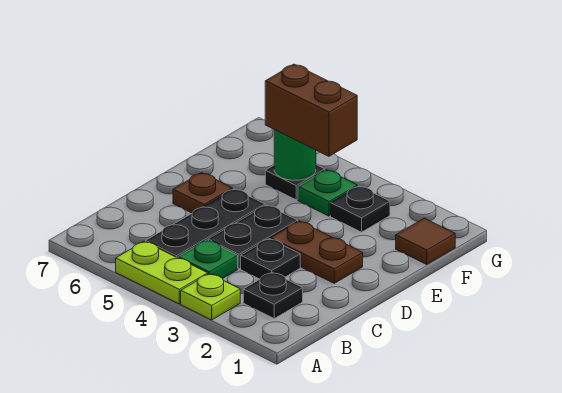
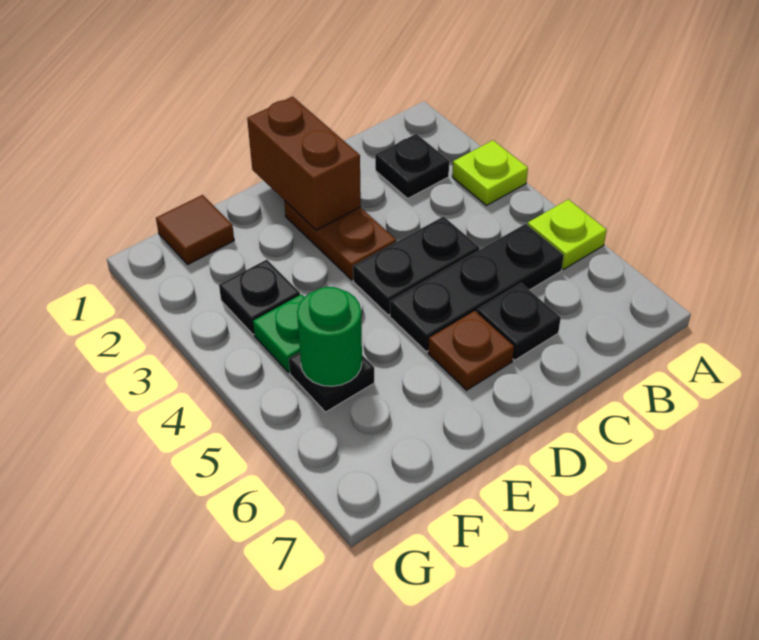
lime 1x2 plate [116,242,208,304] -> lime 1x1 plate [528,199,607,270]
green 1x1 plate [178,240,238,279] -> none
black 1x1 plate [241,239,300,279] -> black 1x1 plate moved to [477,283,561,360]
brown 1x2 brick [265,64,357,156] -> brown 1x2 brick moved to [247,97,361,230]

